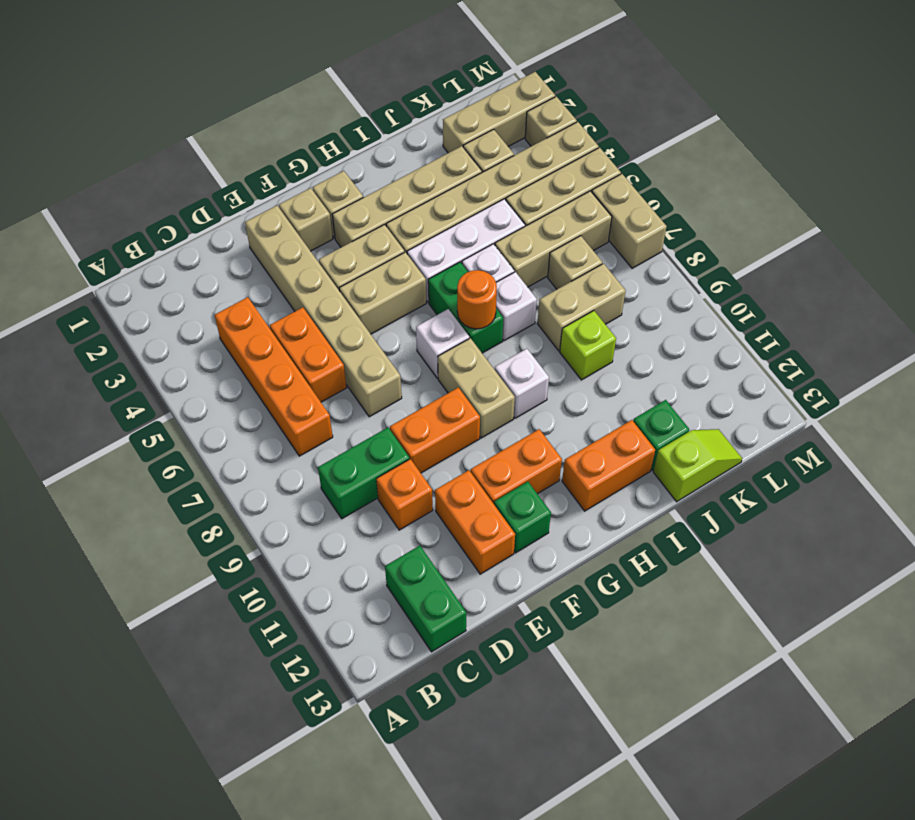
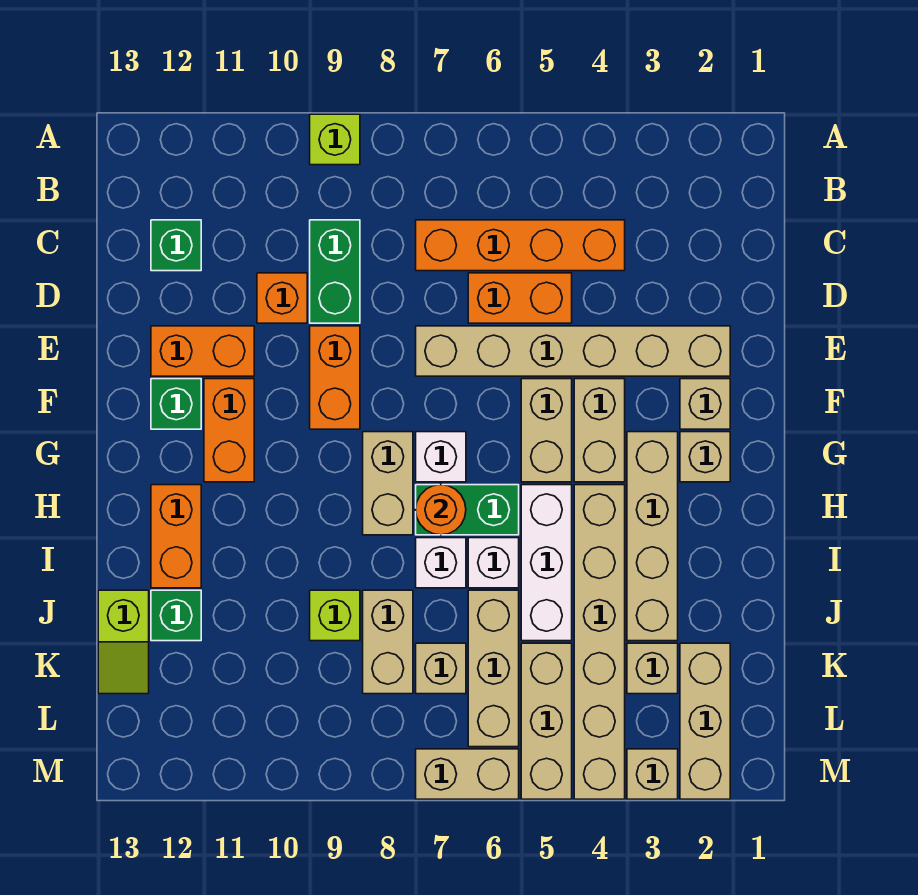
none -> lime 1x1 brick [310,114,360,165]
green 1x2 brick [385,546,466,652] -> green 1x1 brick [151,220,201,271]
tan 1x2 brick [438,338,515,438] -> tan 1x2 brick turned to [363,432,413,535]
white 1x1 brick [495,349,549,418] -> none

